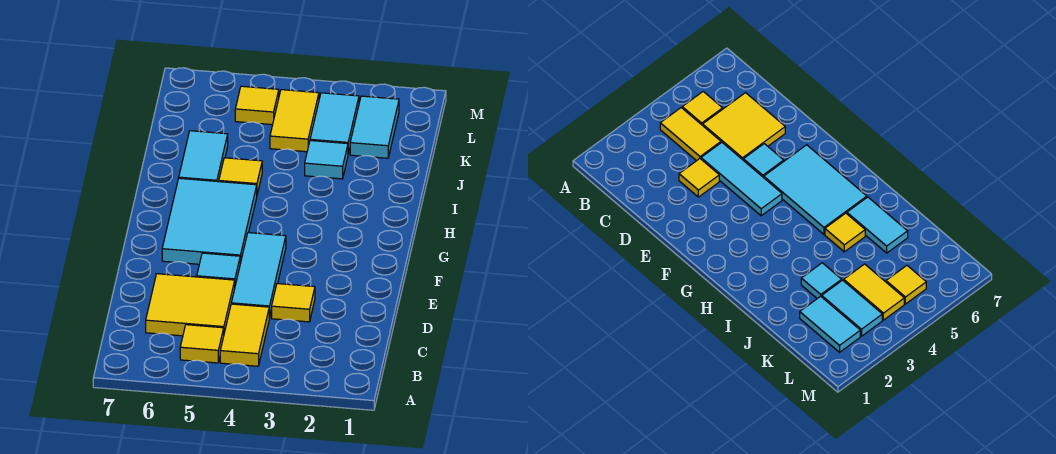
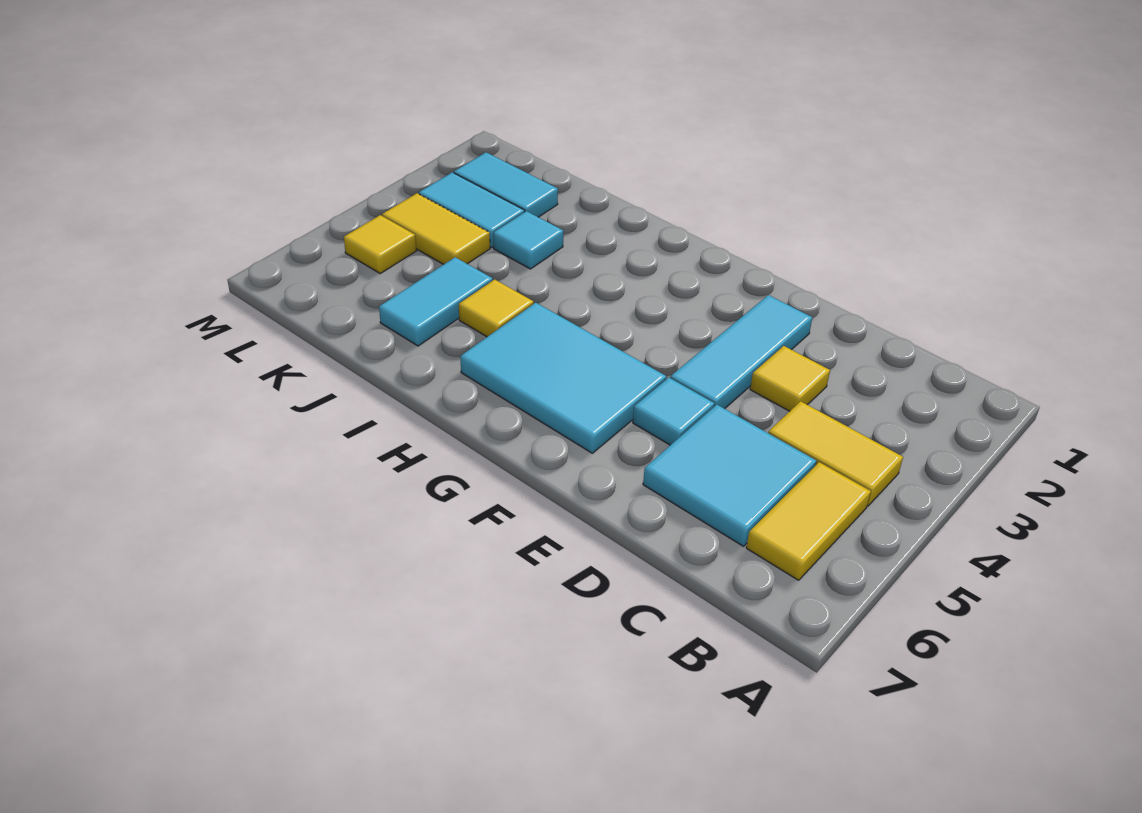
yellow 1x1 tile [180,325,224,363] -> yellow 1x2 tile [746,462,871,580]
yellow 2x2 tile [146,274,235,336] -> cyan 2x2 tile [643,405,816,546]
cyan 1x3 tile [231,233,286,318] -> cyan 1x3 tile turned to [670,295,812,409]
cyan 1x2 tile [179,131,228,182] -> cyan 1x2 tile turned to [379,257,493,346]

